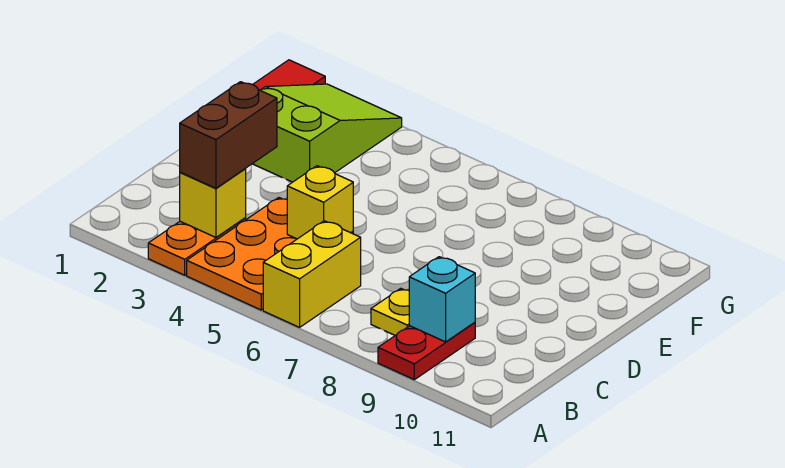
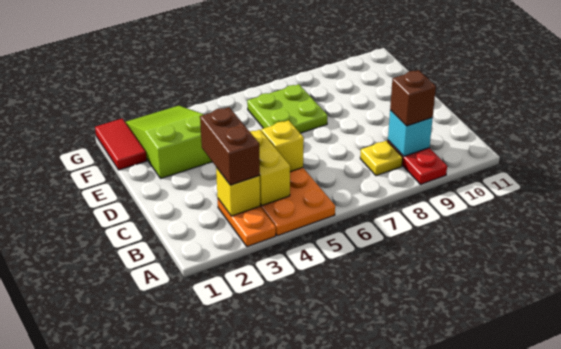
yellow 1x2 brick [263,221,361,327] -> yellow 1x2 brick moved to [250,130,290,206]
none -> brown 1x1 brick [390,70,436,126]
none -> lime 2x2 plate [247,84,328,133]

